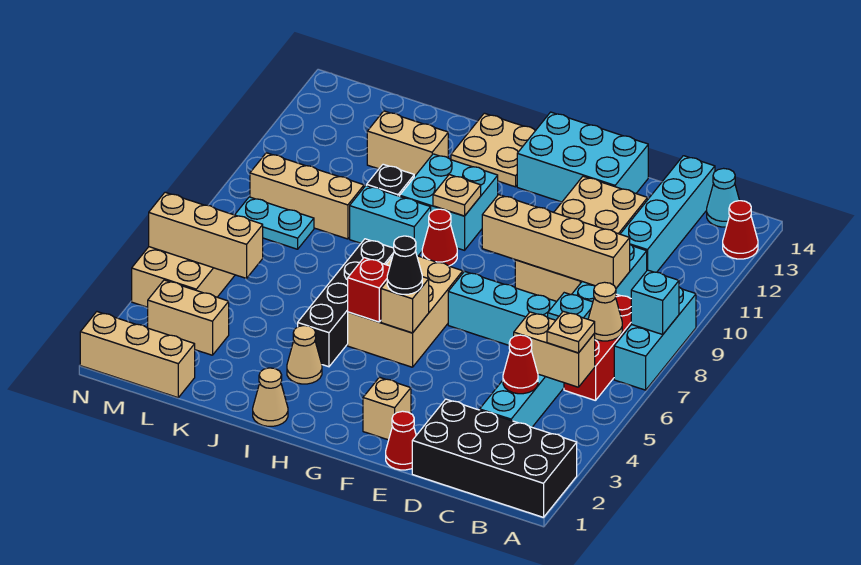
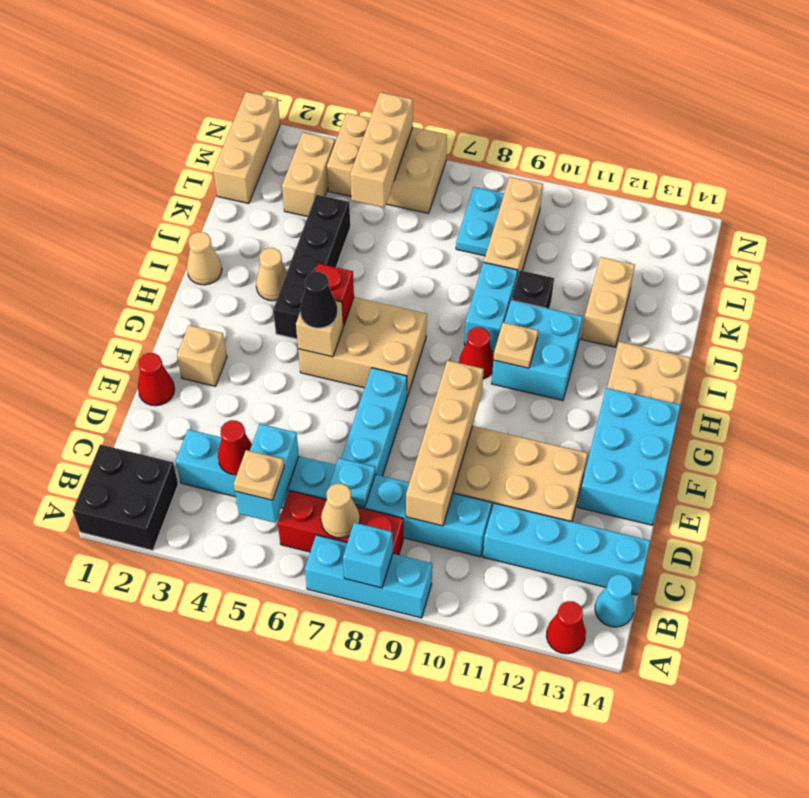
black 2x4 brick [412,399,577,517] -> black 2x2 brick [73,445,178,550]
tan 1x2 brick [514,312,595,387] -> cyan 1x2 brick [235,424,299,523]
black 1x4 brick [298,239,394,367] -> black 1x4 brick turned to [273,195,350,339]

